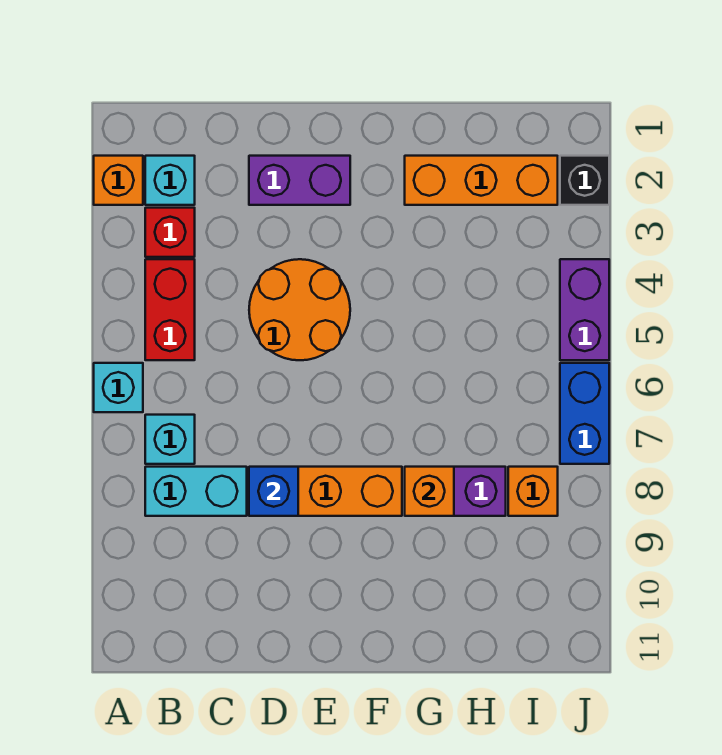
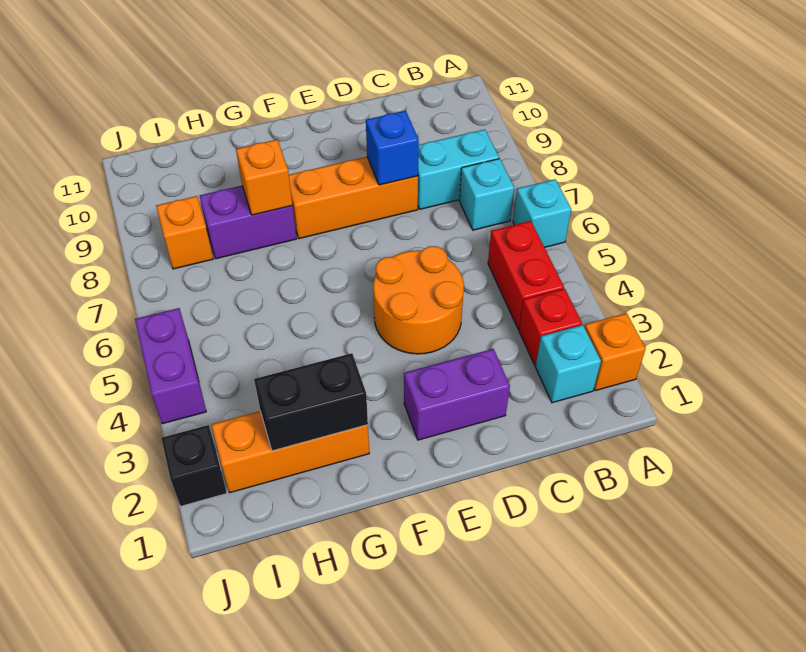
none -> black 1x2 brick [254,353,368,451]
blue 1x2 brick [560,363,609,464] -> none

